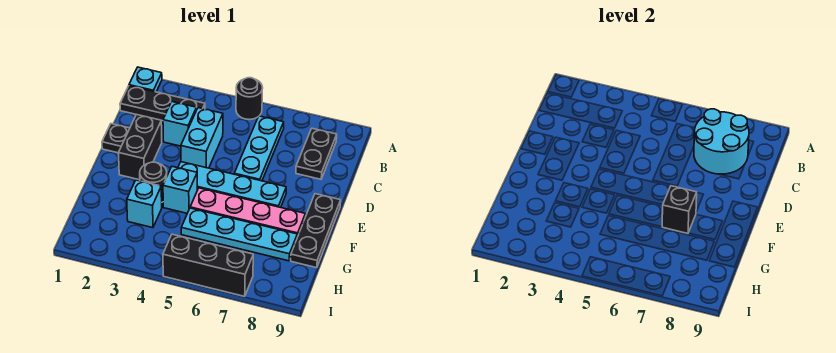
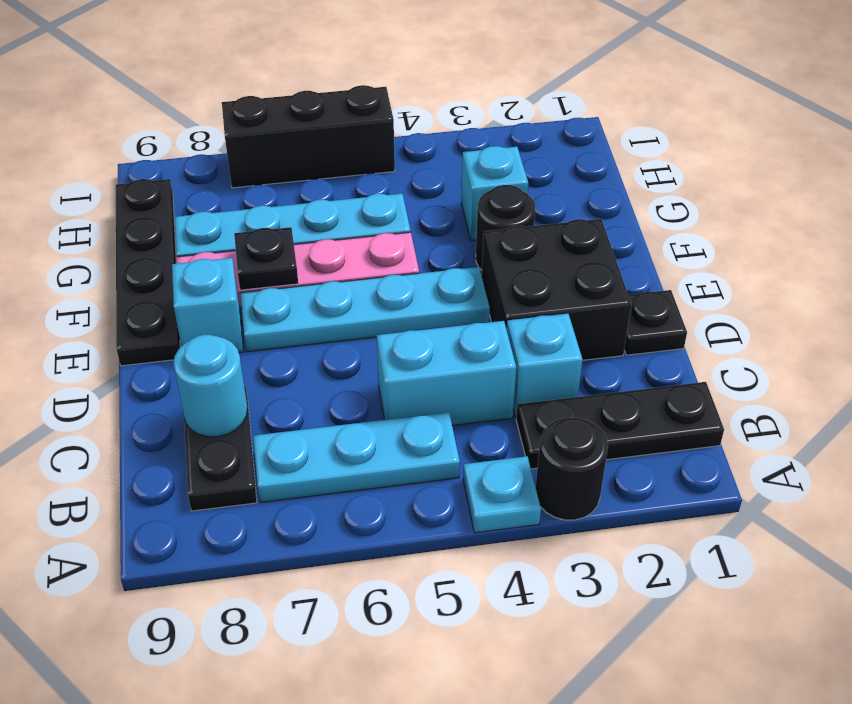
cyan 1x1 plate [129,67,162,92] -> cyan 1x1 plate moved to [463,456,541,533]
black 1x1 round brick [236,78,263,120] -> black 1x1 round brick moved to [536,418,608,520]
cyan 1x3 plate [234,116,284,181] -> cyan 1x3 plate turned to [253,412,460,502]
cyan 2x2 round brick [694,109,749,174] -> cyan 1x1 round brick [173,335,248,437]
cyan 1x2 brick [181,108,223,168] -> cyan 1x2 brick turned to [377,321,516,425]
black 1x2 brick [119,114,162,180] -> black 2x2 brick [482,219,631,360]
black 1x3 plate [291,194,341,268] -> black 1x4 plate [116,179,180,366]
cyan 1x1 brick [163,167,197,213] -> cyan 1x1 brick moved to [172,258,244,352]
black 1x1 brick [662,186,697,233] -> black 1x1 plate [234,227,298,290]

